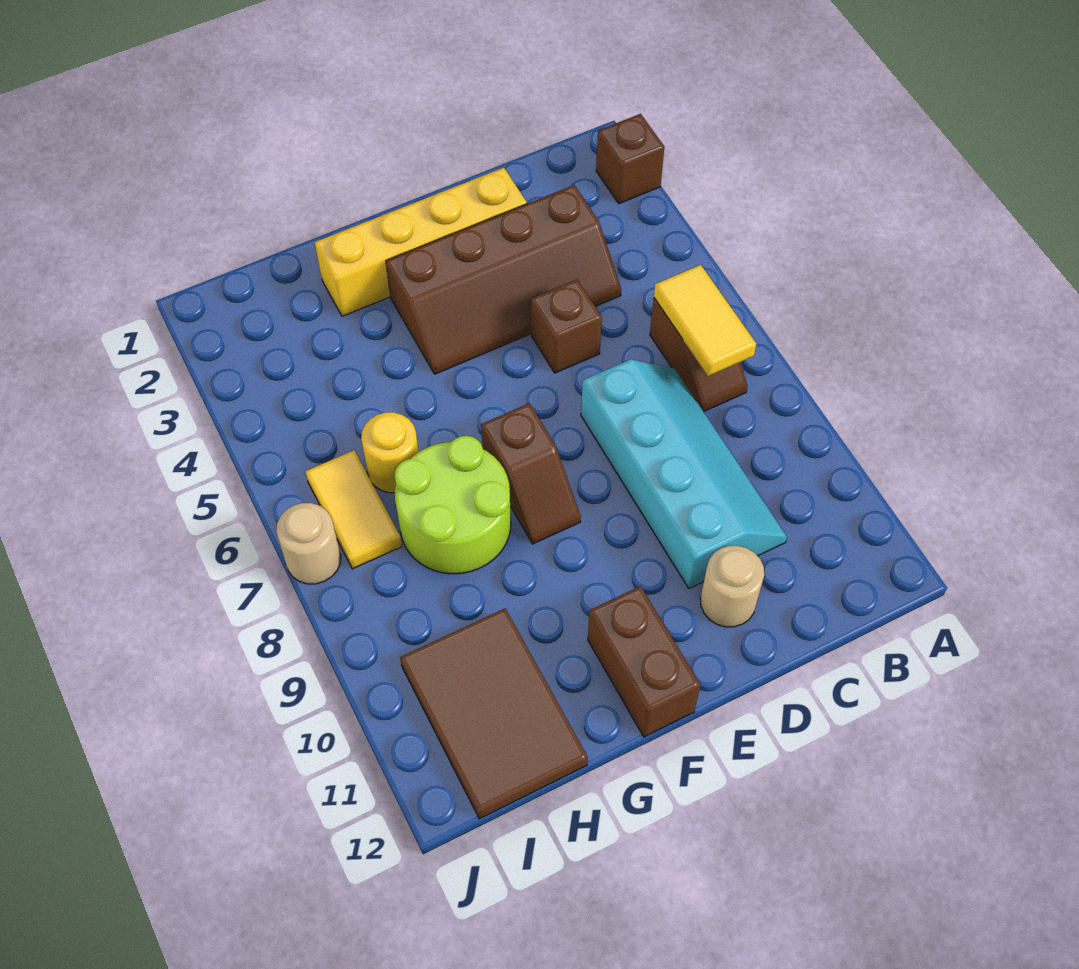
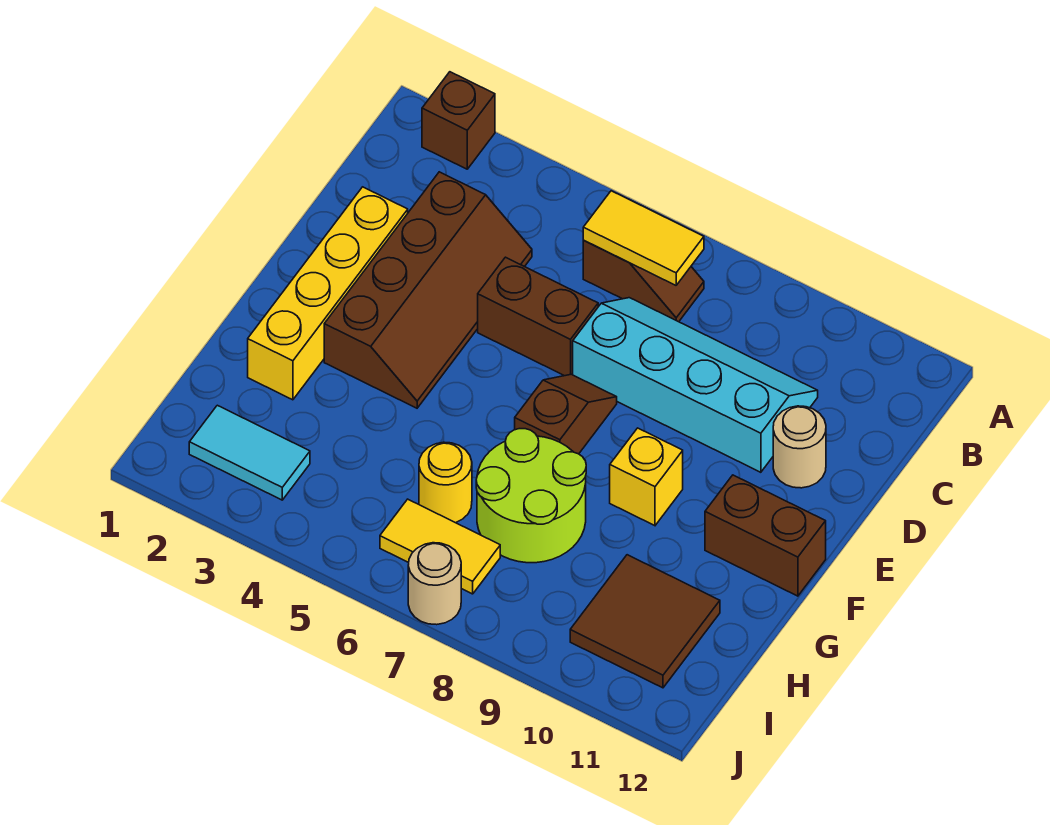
brown 1x1 brick [531,280,602,373] -> brown 1x2 brick [478,257,598,376]
brown 1x2 slope [481,403,581,544] -> brown 1x2 slope turned to [515,374,617,454]
none -> yellow 1x1 brick [610,428,683,526]
brown 2x3 tile [400,609,588,819] -> brown 2x2 tile [570,555,720,688]
none -> cyan 1x2 tile [189,405,310,500]

